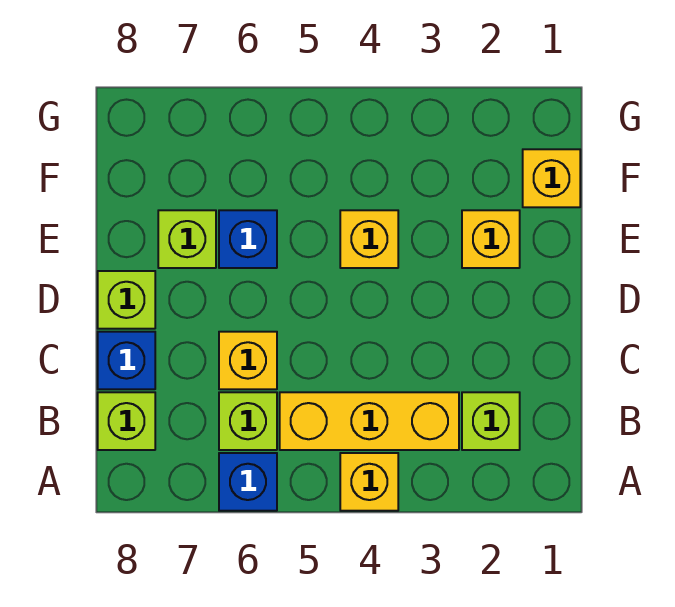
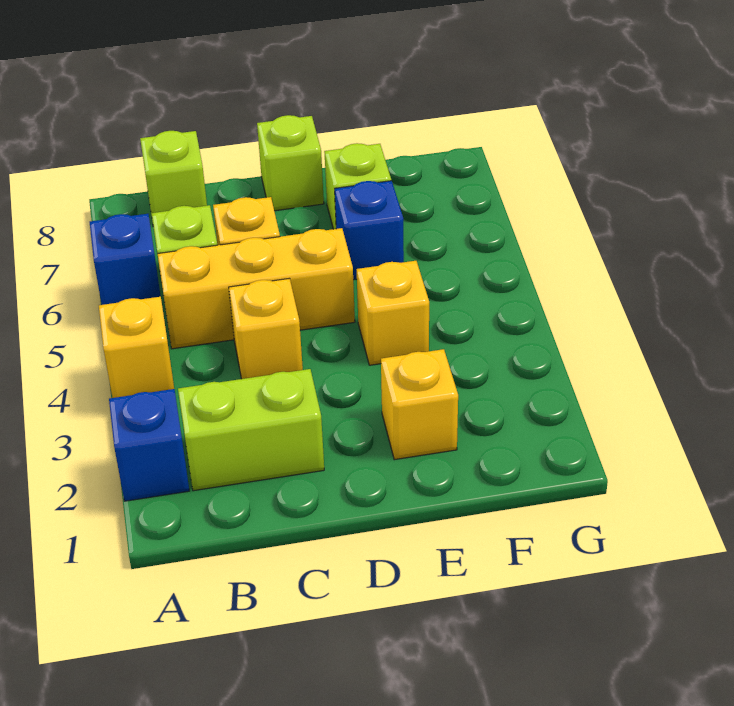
lime 1x1 brick [462,392,520,450] -> lime 1x2 brick [178,369,324,491]
yellow 1x3 brick [280,392,459,450] -> yellow 1x3 brick turned to [158,228,355,349]
blue 1x1 brick [98,332,155,389] -> blue 1x1 brick moved to [109,389,189,501]
yellow 1x1 brick [523,149,580,207] -> yellow 1x1 brick moved to [229,278,303,379]

